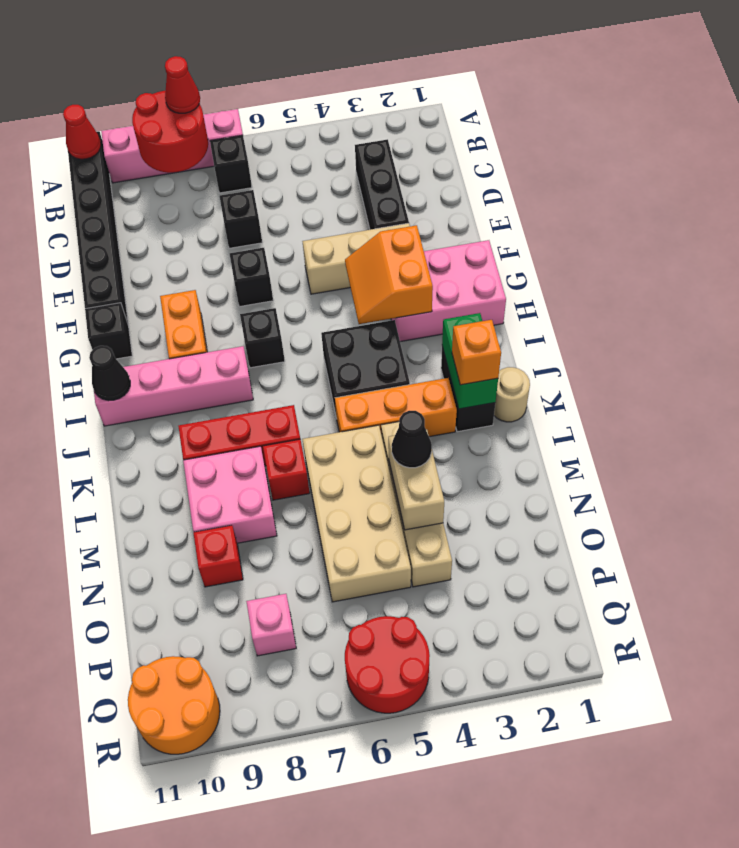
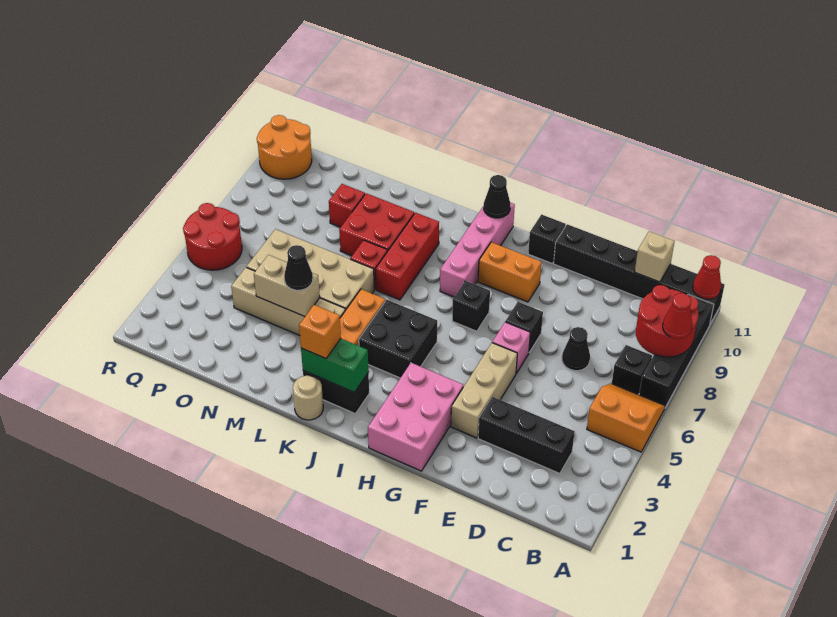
pink 1x4 brick [101,109,243,183] -> black 1x4 brick [639,295,714,407]
none -> tan 1x1 brick [635,231,674,282]
black 1x1 brick [220,190,262,248] -> black 1x1 cone [562,327,590,371]
orange 2x2 slope [345,225,433,324] -> orange 2x2 slope moved to [587,383,665,452]
pink 2x2 brick [183,446,277,543] -> red 2x2 brick [339,193,414,256]
pink 1x1 brick [246,594,296,656] -> pink 1x1 brick moved to [492,322,530,373]

